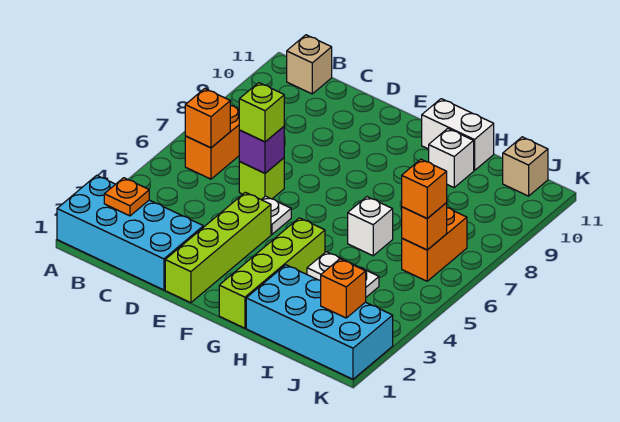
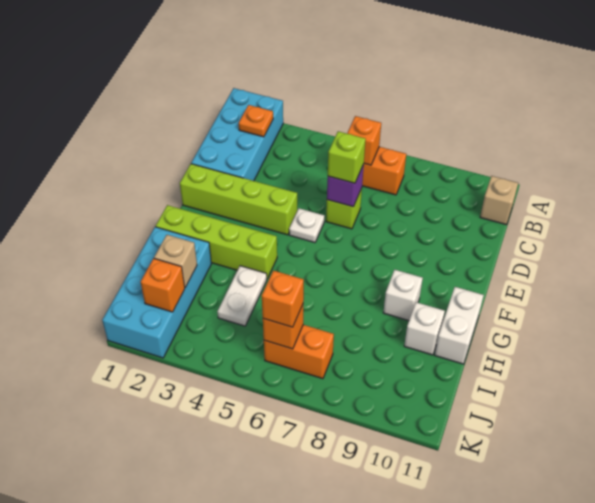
white 1x1 brick [348,197,393,256] -> white 1x1 brick moved to [383,270,423,321]
tan 1x1 brick [503,137,548,196] -> tan 1x1 brick moved to [154,235,197,287]

